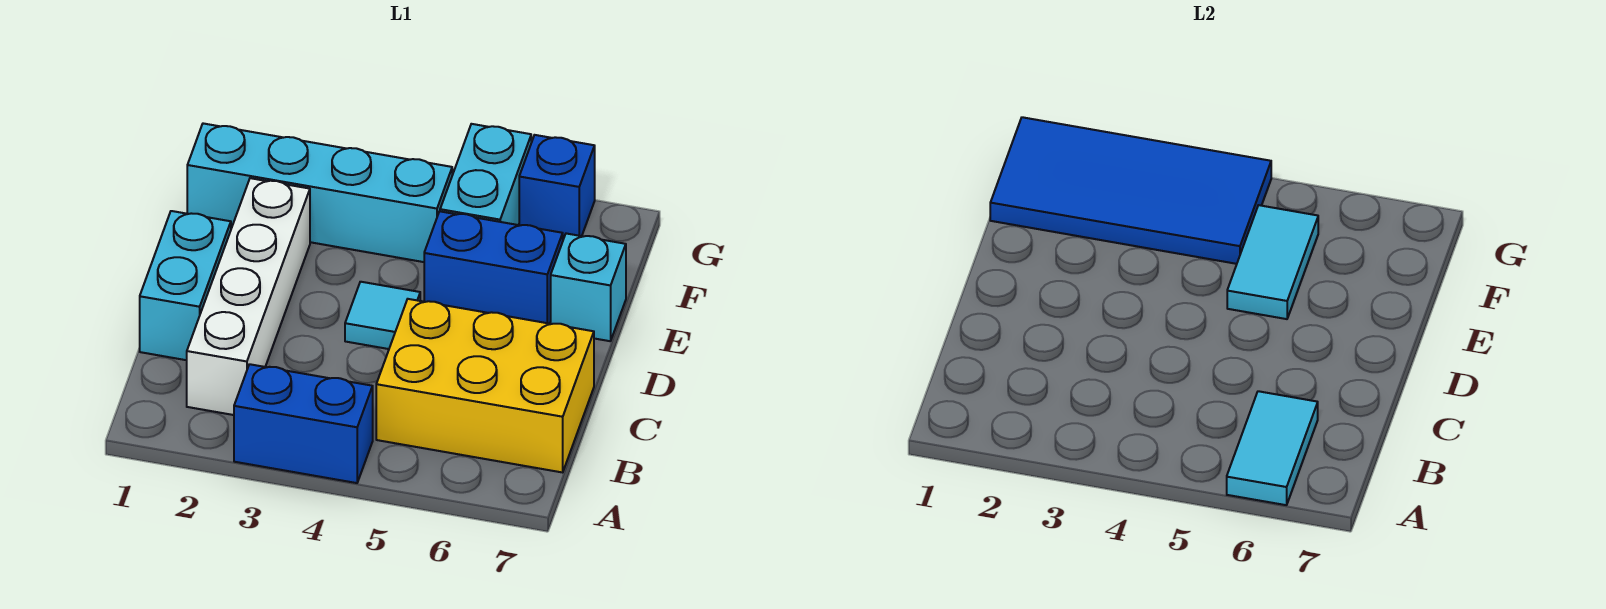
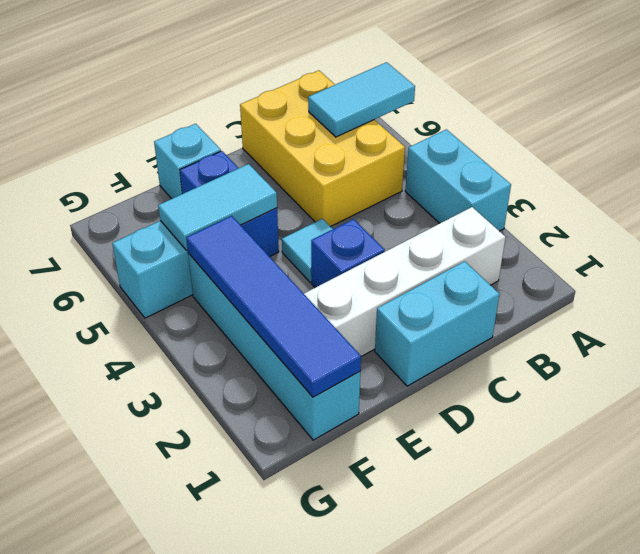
blue 1x2 brick [234,364,373,483] -> cyan 1x2 brick [405,129,511,231]
blue 2x4 tile [990,117,1271,264] -> blue 1x4 tile [186,216,361,397]
blue 1x1 brick [519,135,595,239] -> blue 1x1 brick moved to [311,219,385,288]

